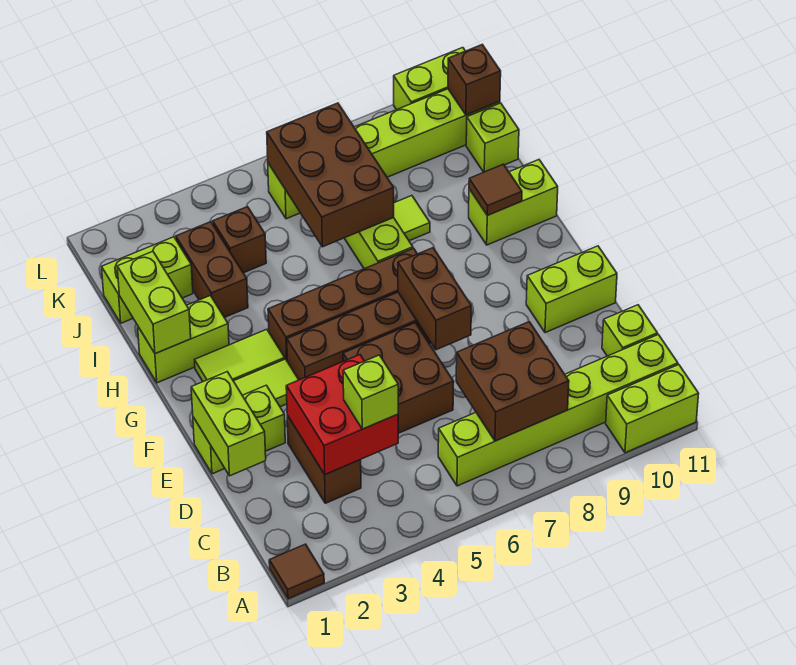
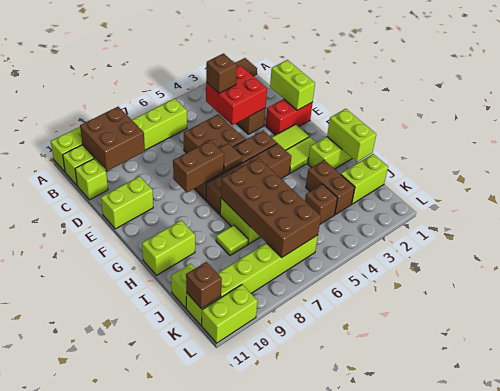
brown 2x2 brick [456,322,569,441] -> brown 2x2 brick moved to [80,107,145,171]
lime 1x1 brick [343,355,398,429] -> brown 1x1 brick [206,53,237,93]
lime 1x2 brick [193,385,285,474] -> red 1x2 brick [266,99,313,135]
brown 1x2 brick [398,248,471,350] -> brown 1x2 brick turned to [173,140,224,192]
brown 1x1 tile [469,164,522,215] -> brown 1x1 tile moved to [219,143,242,172]
brown 2x3 brick [267,103,394,247] -> brown 2x4 brick [221,158,321,258]

